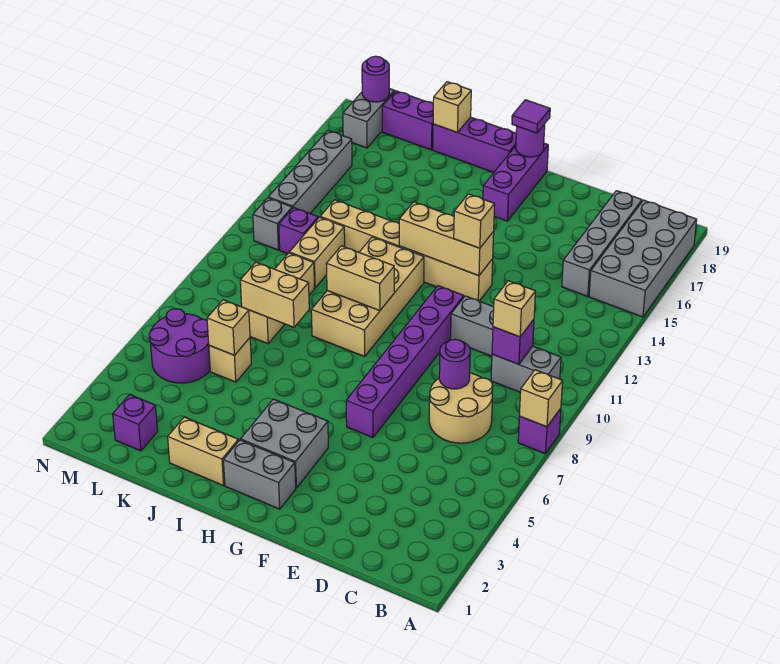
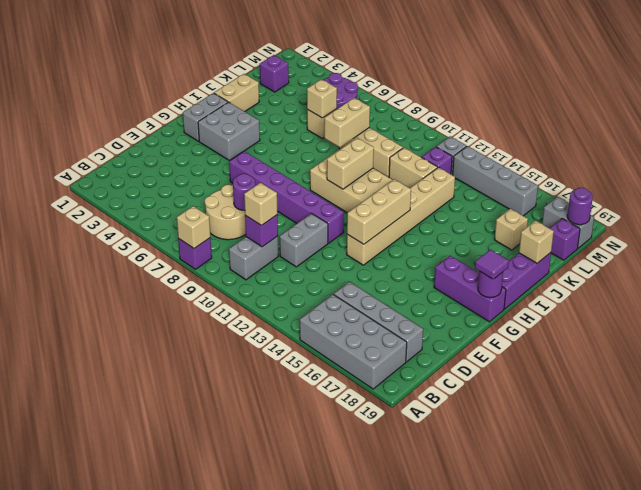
tan 1x1 brick [454,194,495,248] -> tan 1x1 brick moved to [494,209,528,250]
purple 1x2 brick [382,91,433,150] -> purple 1x1 brick [550,219,580,260]

